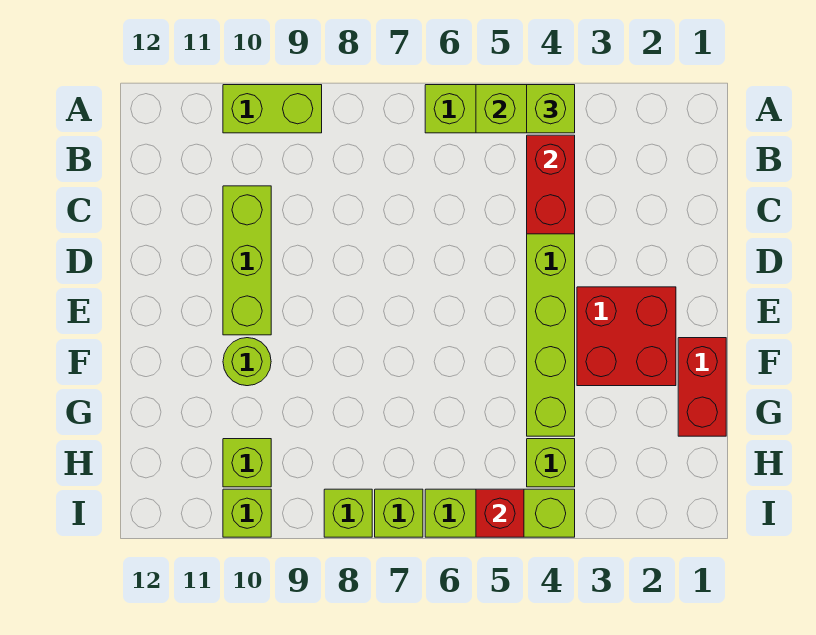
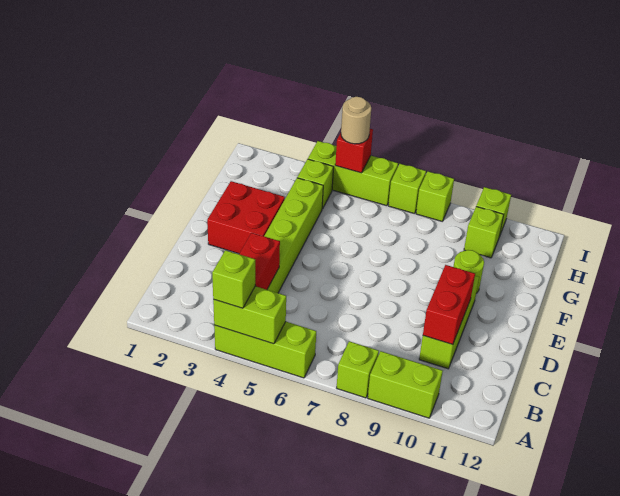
none -> lime 1x1 brick [337,341,379,398]
red 1x2 brick [678,338,726,436] -> red 1x2 brick moved to [423,265,475,345]
none -> tan 1x1 round brick [341,97,371,144]

